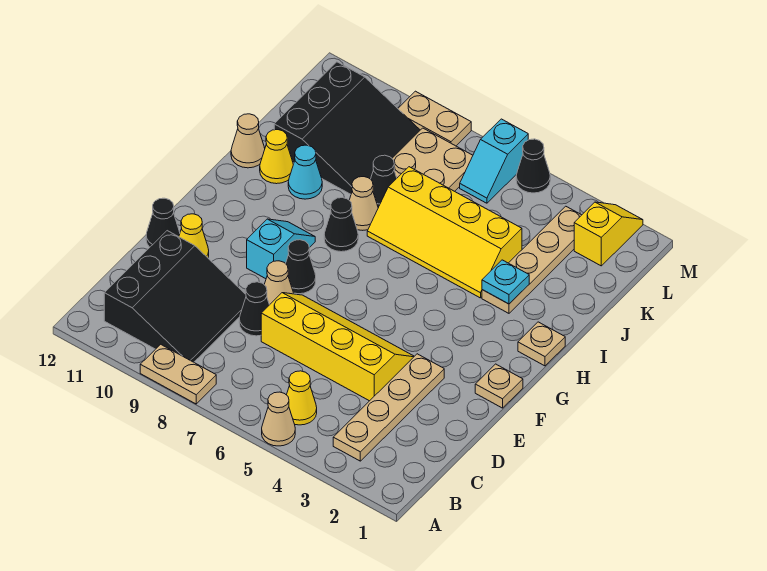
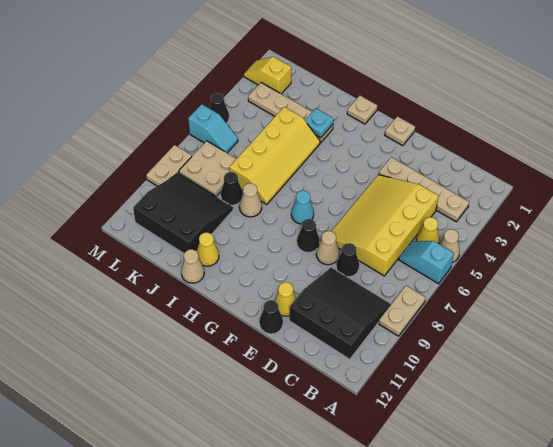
yellow 2x4 slope [261,293,414,401] -> yellow 3x4 slope [332,175,438,276]
cyan 1x2 slope [247,219,315,279] -> cyan 1x2 slope moved to [399,241,454,284]
black 1x1 cone [324,198,358,252] -> none
cyan 1x1 cone [288,145,322,199] -> cyan 1x1 cone moved to [291,191,314,224]

